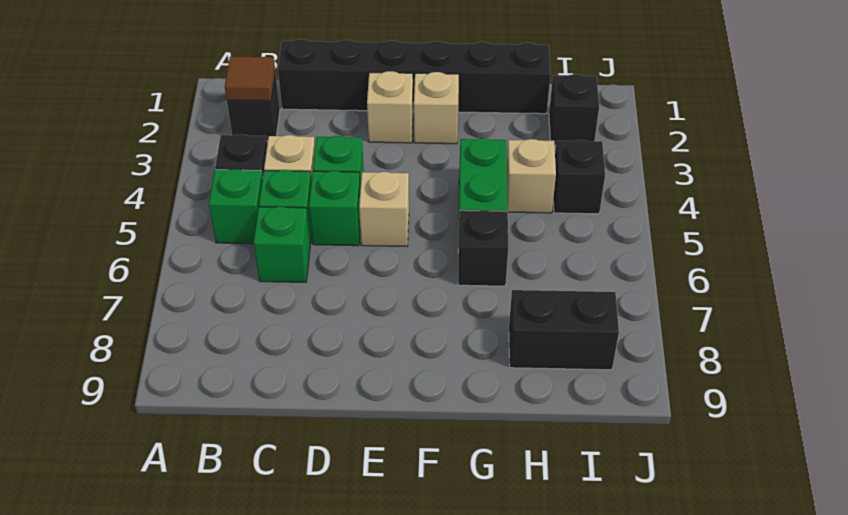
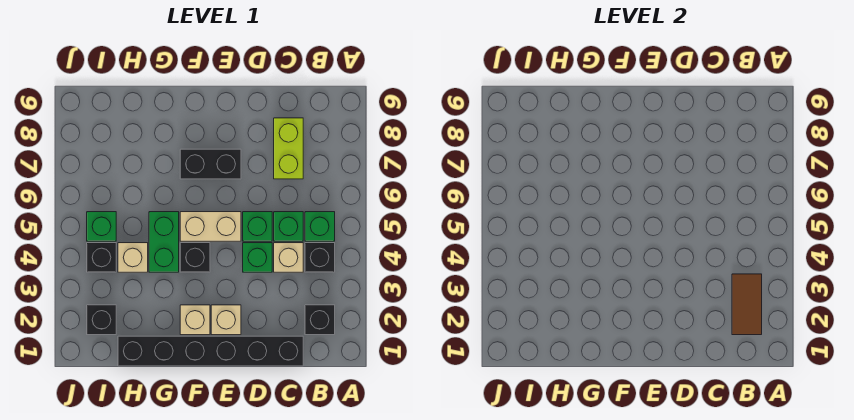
brown 1x1 tile [225,56,275,101] -> brown 1x2 tile [732,274,762,335]
green 1x1 brick [254,207,310,282] -> green 1x1 brick moved to [87,212,116,241]
none -> lime 1x2 brick [274,118,303,179]
tan 1x1 brick [359,172,409,246] -> tan 1x2 brick [180,212,241,241]
black 1x1 brick [458,210,508,286] -> black 1x1 brick moved to [180,243,210,272]
black 1x2 brick [509,290,619,370] -> black 1x2 brick moved to [180,149,241,179]

